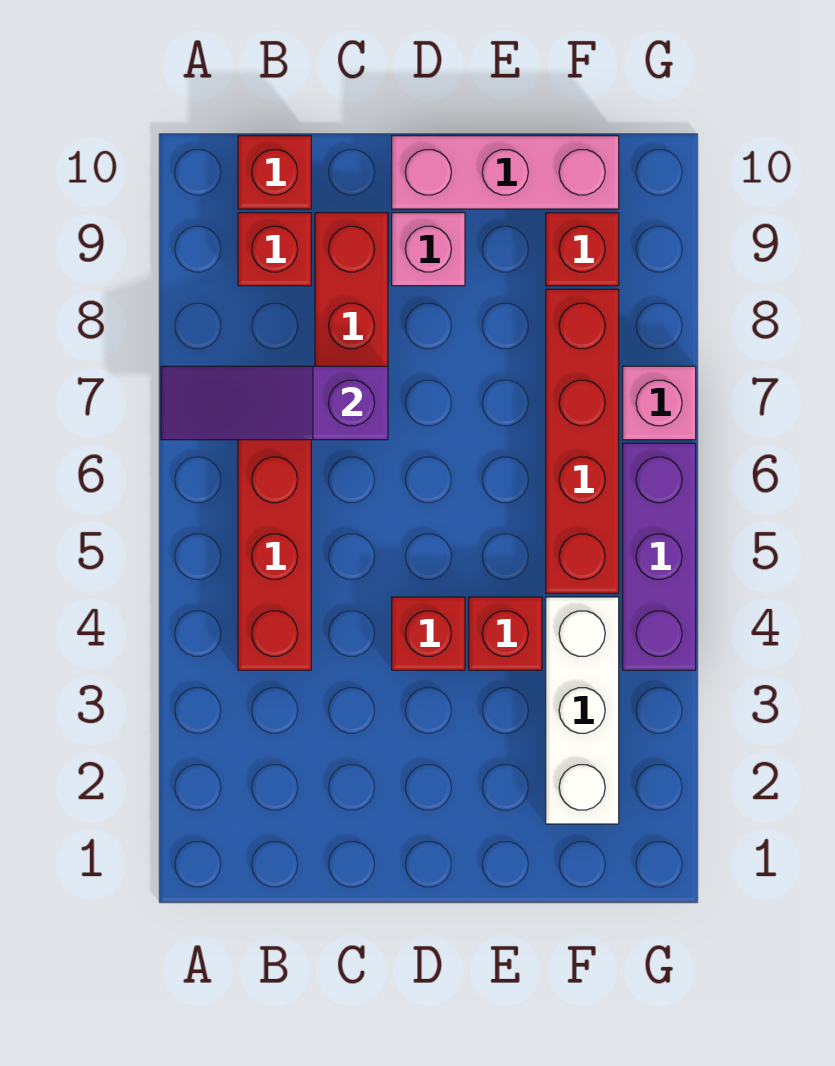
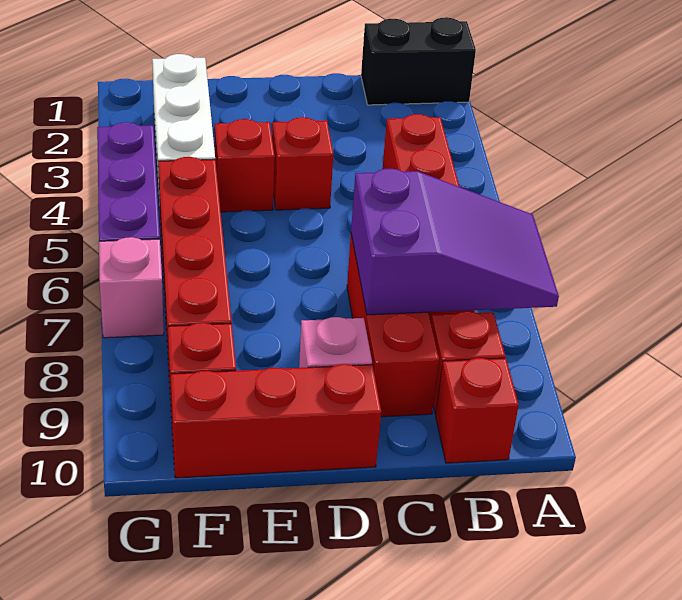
none -> black 1x2 brick [361,17,476,105]
purple 1x3 slope [161,366,388,440] -> purple 2x3 slope [351,169,559,315]
pink 1x3 brick [392,136,619,209] -> red 1x3 brick [171,364,381,478]

